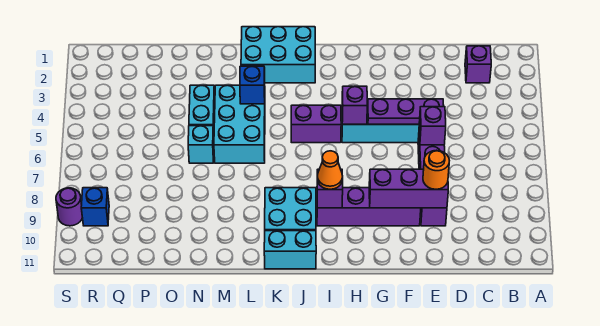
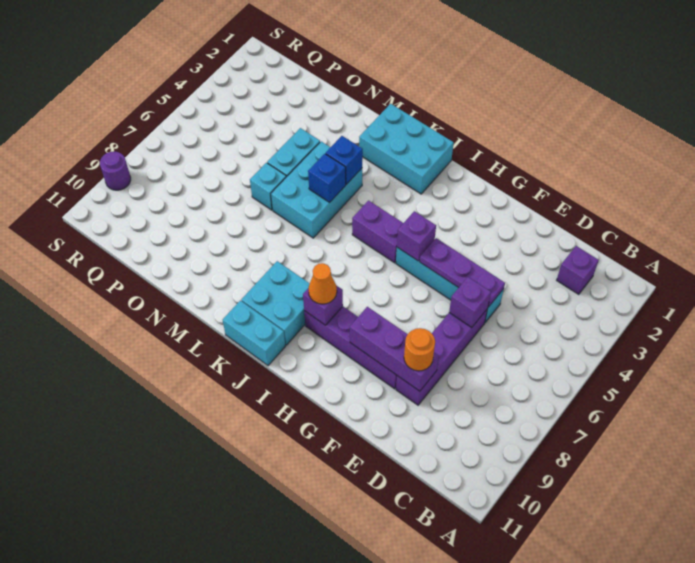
blue 1x1 brick [81,188,109,226] -> blue 1x1 brick moved to [308,154,346,202]

